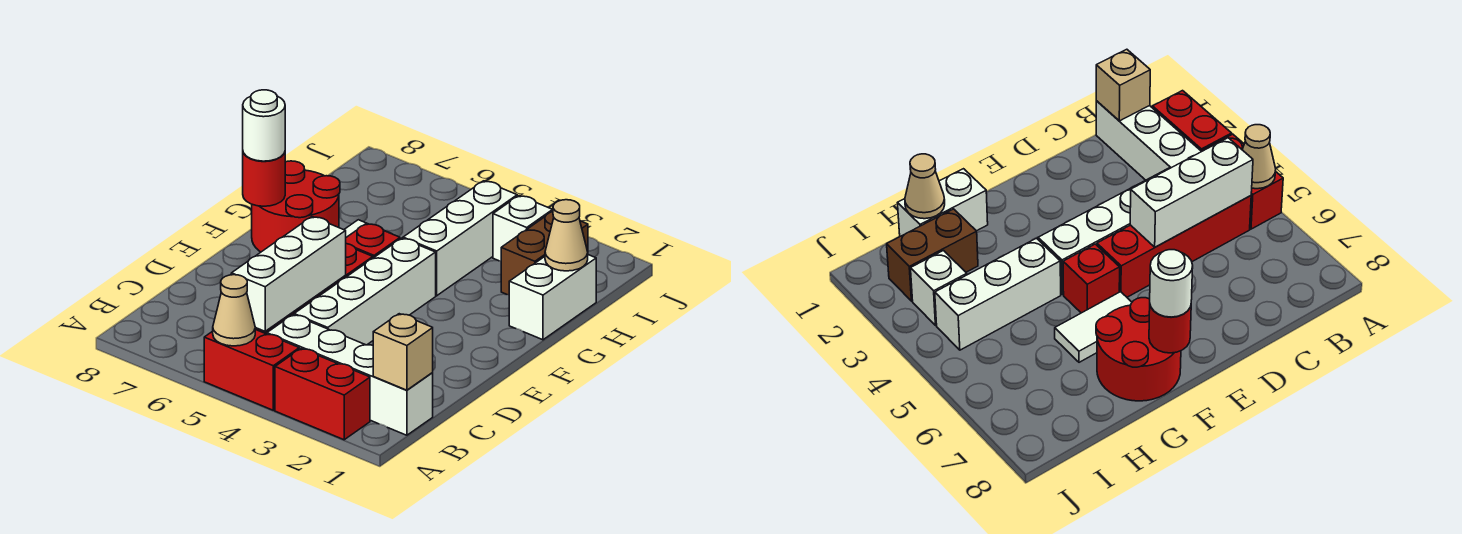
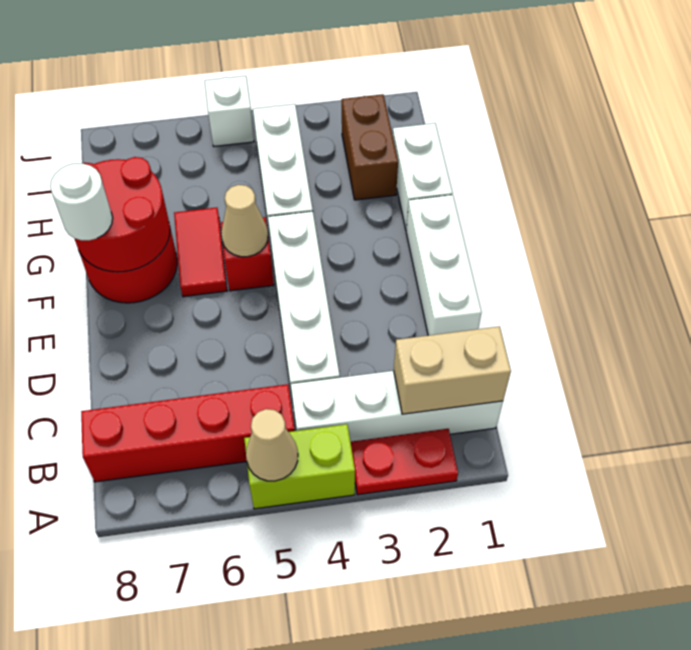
red 1x2 brick [275,349,370,440] -> red 1x2 plate [351,429,458,495]
red 1x2 brick [204,329,299,410] -> lime 1x2 brick [244,424,355,509]
tan 1x1 brick [373,314,433,390] -> tan 1x2 brick [394,326,511,414]
red 1x4 brick [1097,196,1251,297] -> red 1x4 brick turned to [81,384,295,482]
white 1x3 brick [231,217,346,331] -> white 1x3 brick moved to [406,195,481,336]
white 1x2 tile [1055,292,1132,362] -> red 1x2 tile [174,208,227,297]
red 1x1 round brick [243,152,285,206] -> red 2x2 round brick [75,157,170,272]
tan 1x1 cone [545,200,588,271] -> tan 1x1 cone moved to [221,185,268,257]
white 1x1 brick [493,196,553,261] -> white 1x1 brick moved to [205,76,254,146]

